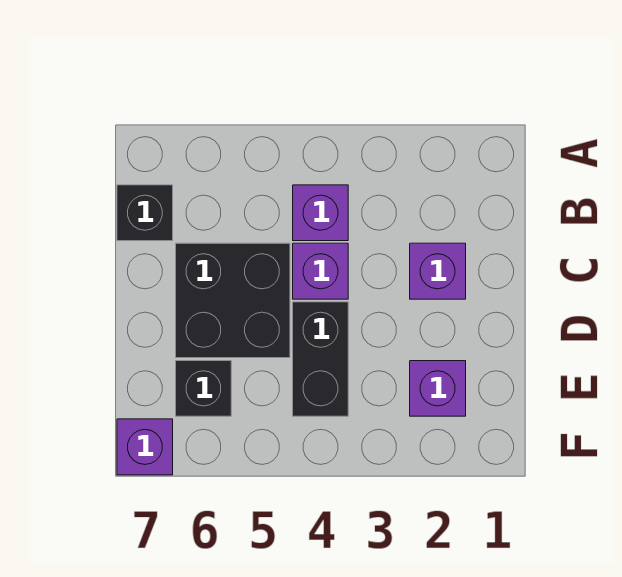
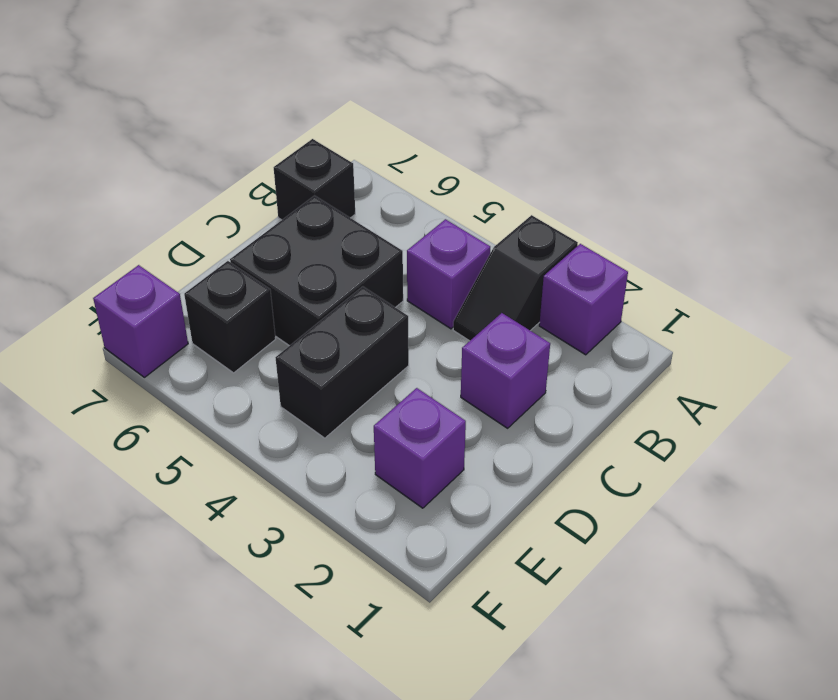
none -> black 1x2 slope [453,215,578,341]
purple 1x1 brick [293,243,348,299] -> purple 1x1 brick moved to [539,244,628,355]

